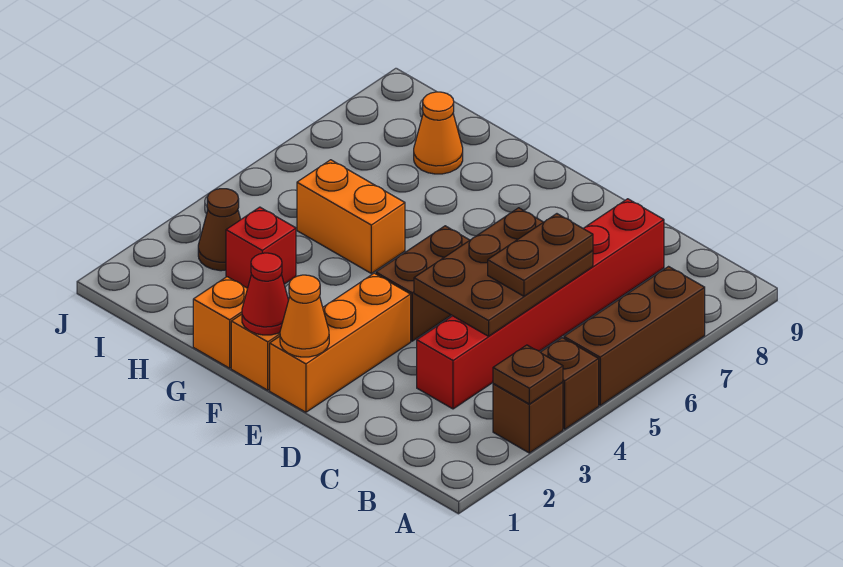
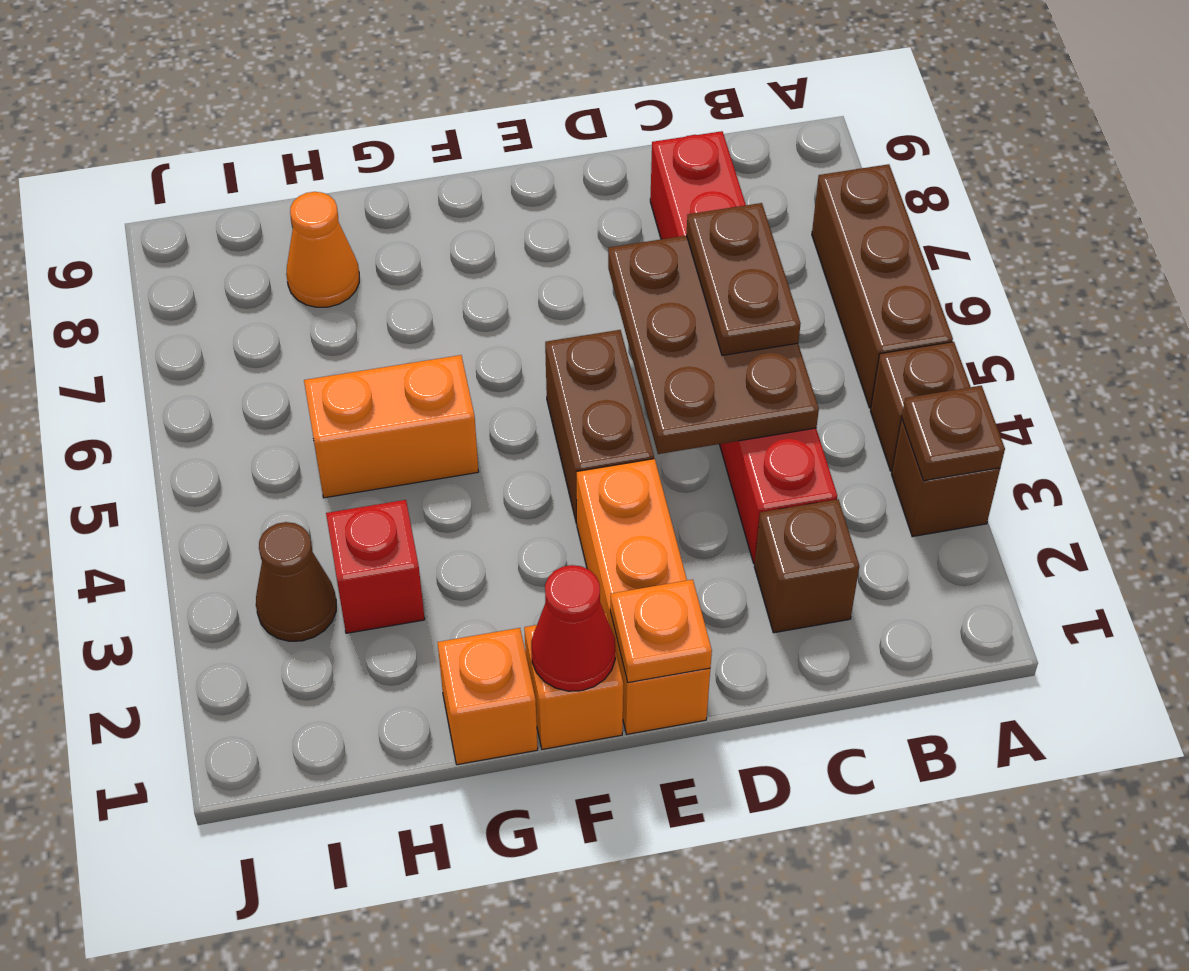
none -> brown 1x1 brick [755,499,859,633]
orange 1x1 cone [280,275,329,357] -> orange 1x1 plate [610,580,712,683]

